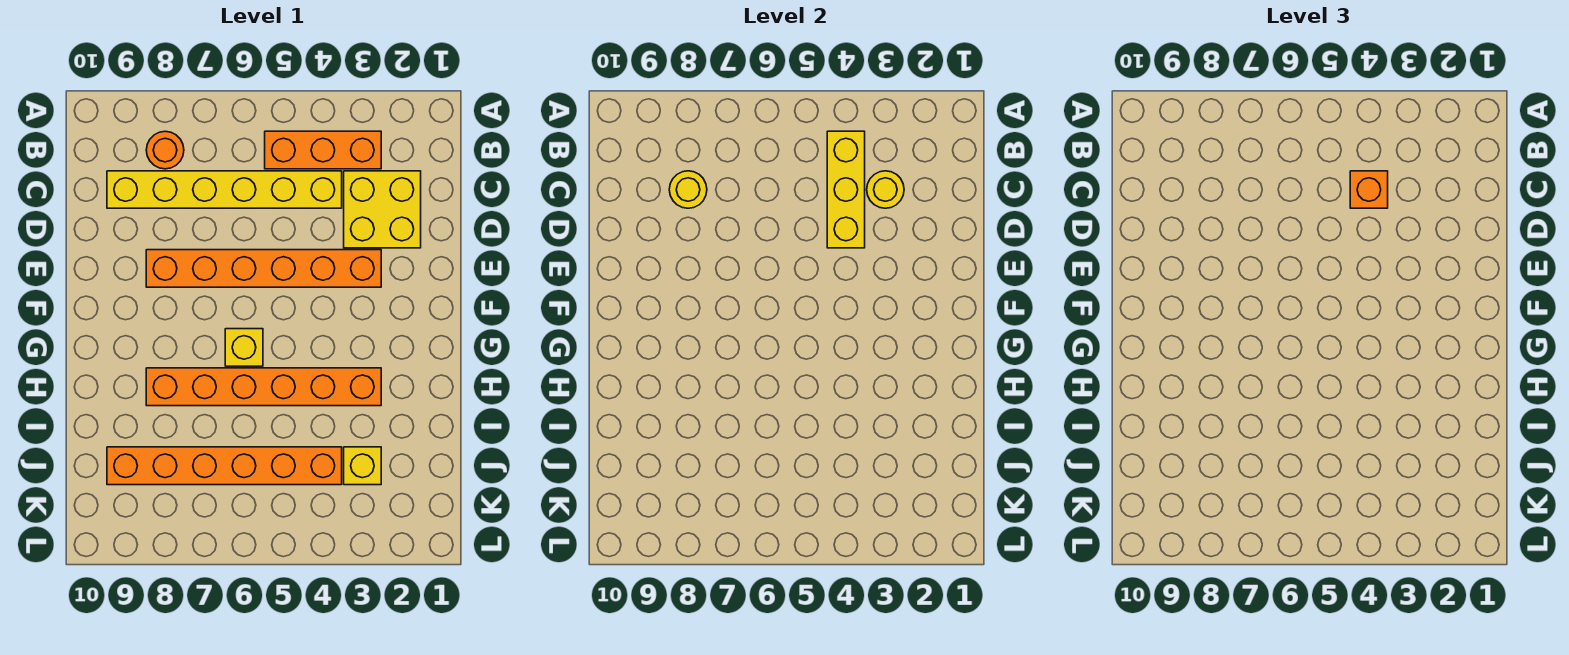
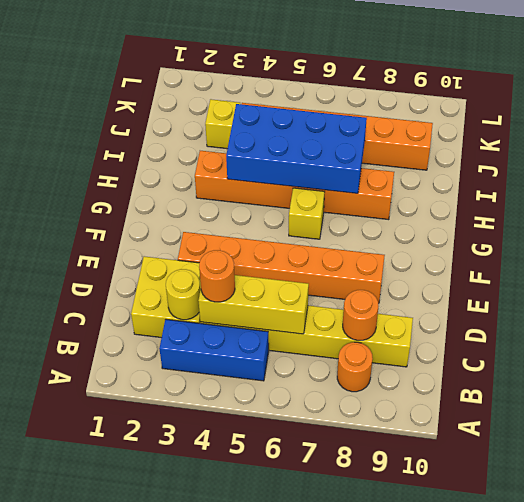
orange 1x3 brick [265,131,381,169] -> blue 1x3 brick [159,319,269,381]
yellow 1x3 brick [827,131,865,248] -> yellow 1x3 brick turned to [198,275,309,334]
orange 1x1 brick [1350,171,1388,208] -> orange 1x1 round brick [199,250,235,302]
yellow 1x1 round brick [669,171,707,208] -> orange 1x1 round brick [343,290,379,340]
none -> blue 2x4 brick [226,104,367,193]

